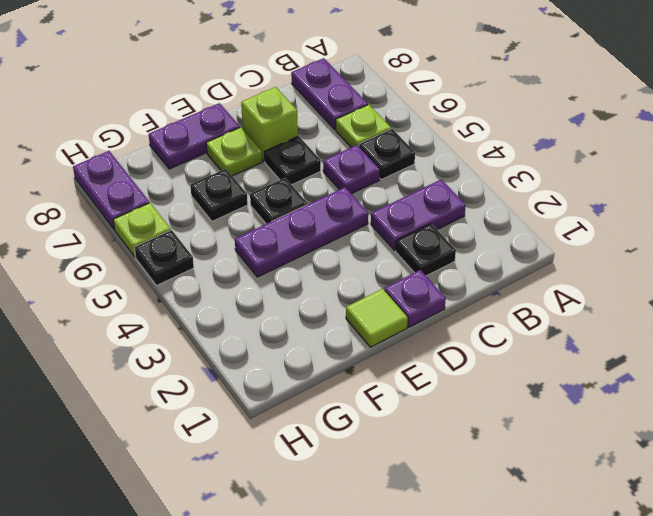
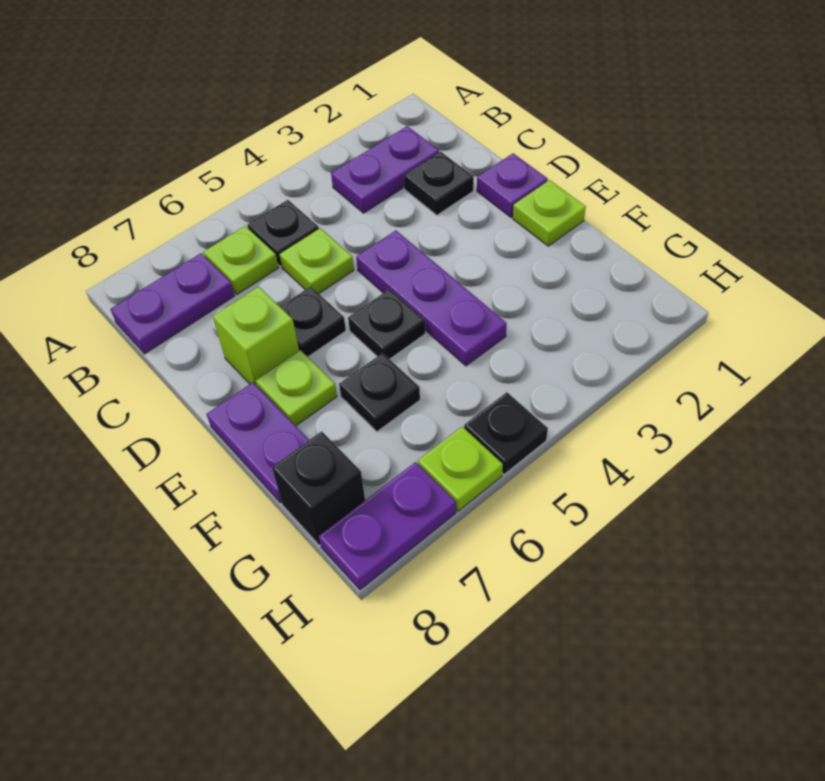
purple 1x2 plate [371,180,466,250] -> purple 1x2 plate turned to [331,126,439,213]
purple 1x1 plate [323,145,380,194] -> lime 1x1 plate [279,228,354,294]
lime 1x1 tile [346,289,408,347] -> lime 1x1 plate [513,180,586,246]
none -> black 1x1 brick [272,431,365,545]

